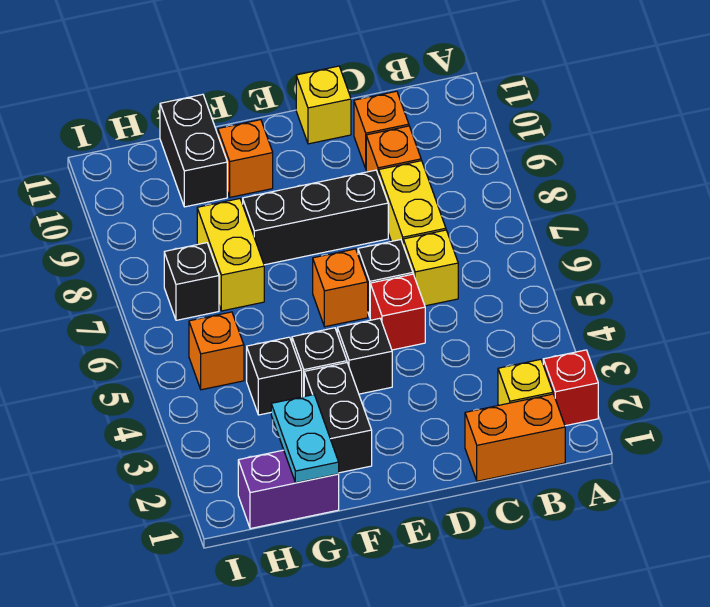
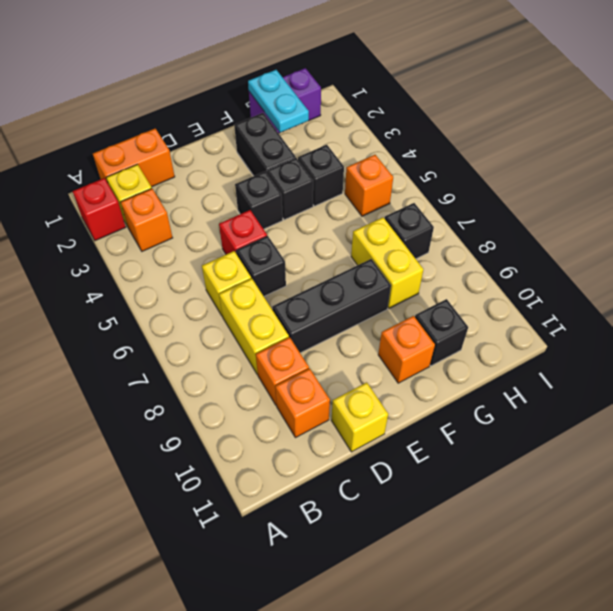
orange 1x1 brick [313,249,368,327] -> orange 1x1 brick moved to [121,189,173,251]
black 1x2 brick [160,94,227,207] -> black 1x1 brick [415,299,468,366]

